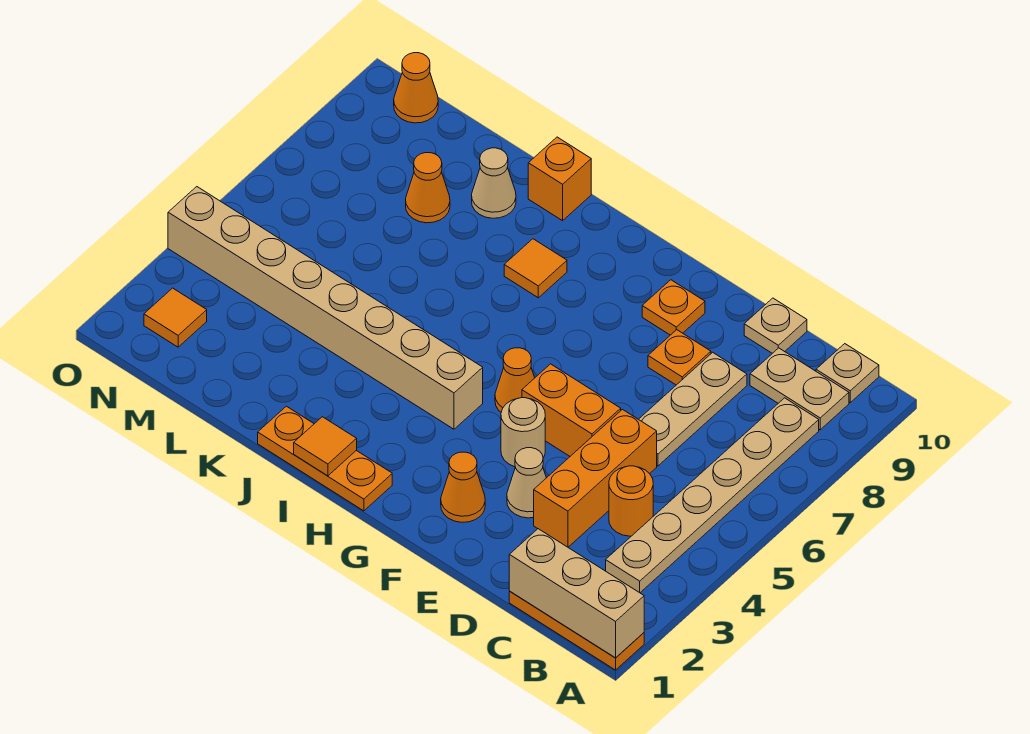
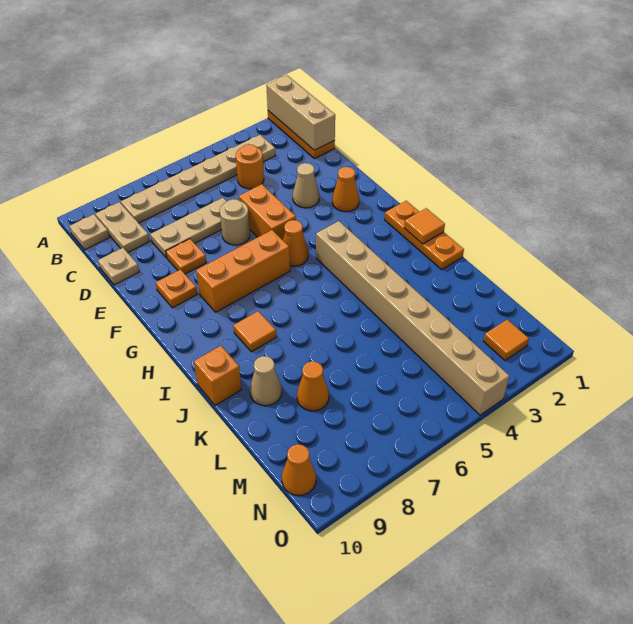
orange 1x3 brick [534,410,657,547] -> orange 1x3 brick moved to [196,230,290,312]
tan 1x1 round brick [501,398,545,467] -> tan 1x1 round brick moved to [220,199,250,245]

